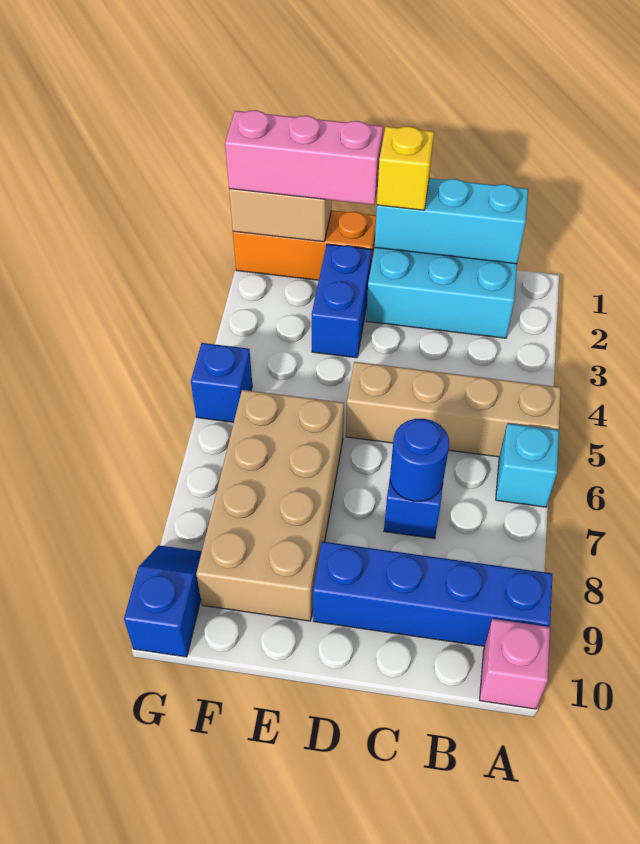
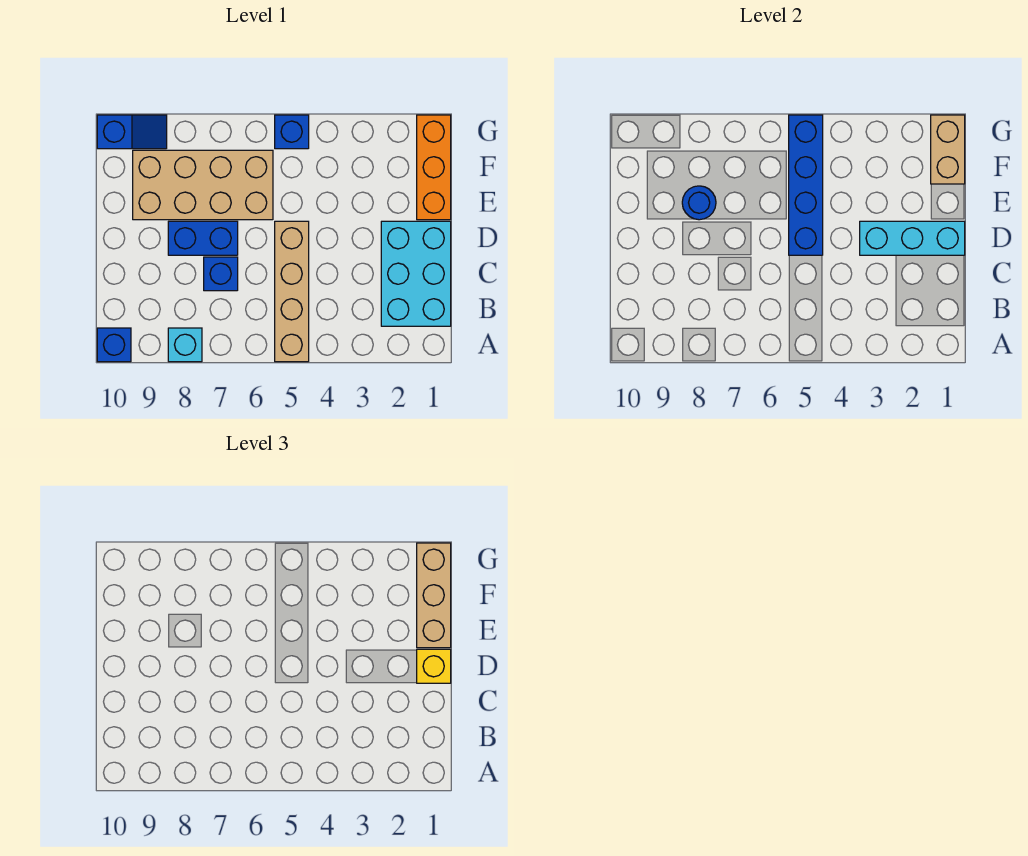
cyan 1x1 brick [496,423,559,507] -> cyan 1x1 brick moved to [168,328,202,362]
blue 1x4 brick [313,542,552,646] -> blue 1x4 brick moved to [789,115,823,255]
pink 1x1 brick [480,619,550,709] -> blue 1x1 brick [97,328,131,362]
cyan 1x3 brick [375,178,528,264] -> cyan 1x3 brick turned to [860,221,965,255]
blue 1x1 round brick [390,419,449,501] -> blue 1x1 round brick moved to [682,186,716,220]
pink 1x3 brick [225,110,383,205] -> tan 1x3 brick [417,543,451,648]
blue 1x2 brick [312,244,372,358] -> blue 1x2 brick moved to [168,221,238,255]

